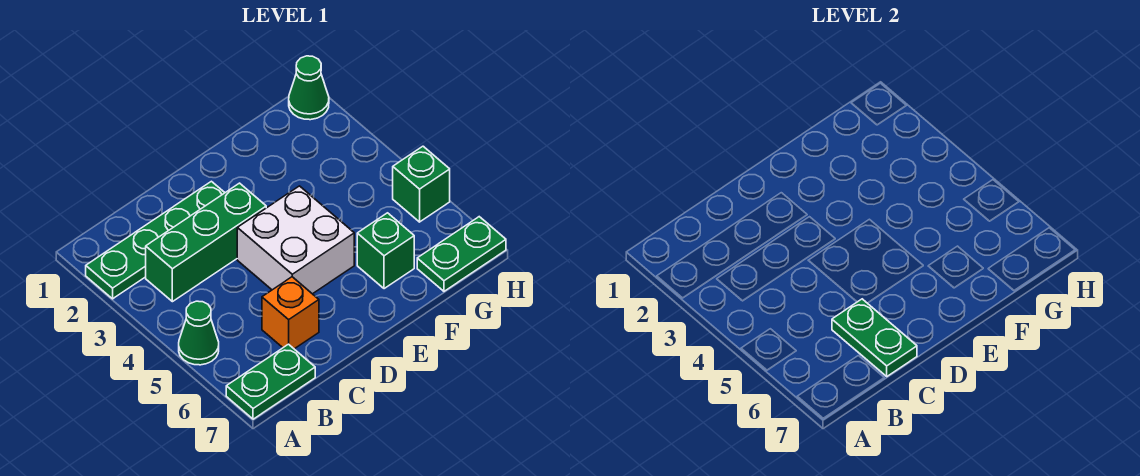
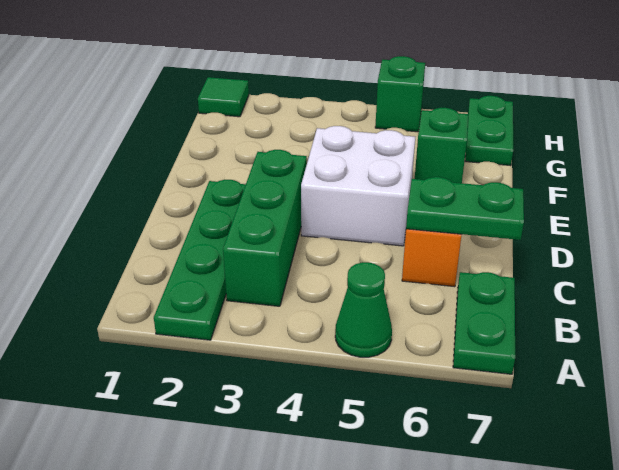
green 1x1 cone [289,56,329,120] -> green 1x1 tile [198,77,249,117]

